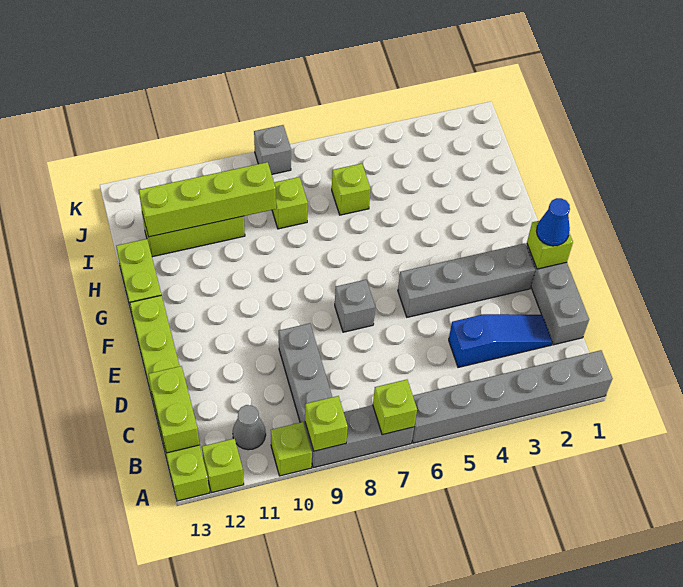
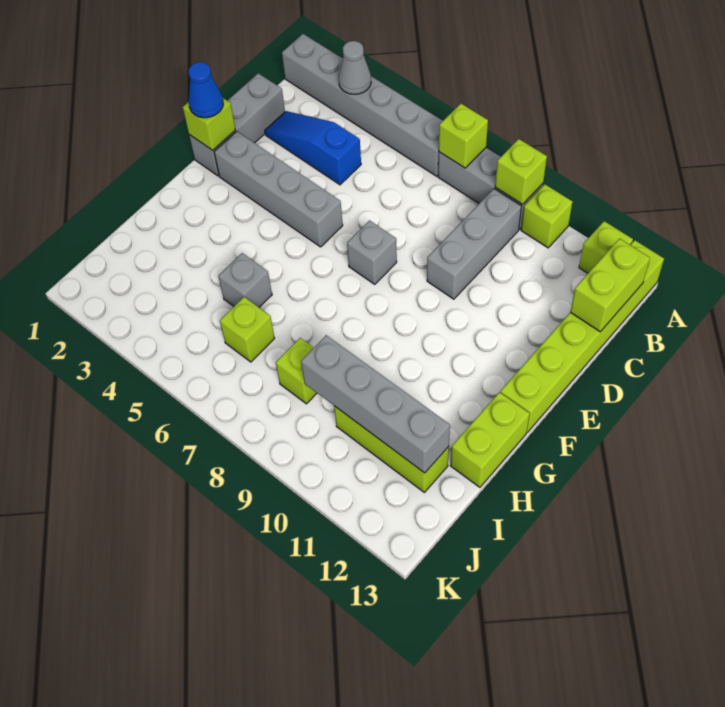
grey 1x1 cone [233,405,266,450] -> grey 1x1 cone moved to [339,41,371,94]
lime 1x4 brick [139,162,276,237] -> grey 1x4 brick [301,335,450,473]
grey 1x1 brick [254,125,291,174] -> grey 1x1 brick moved to [218,253,272,307]

